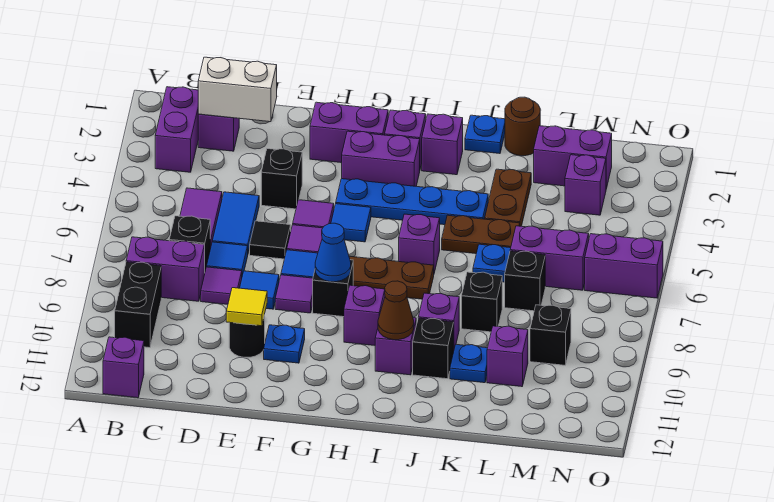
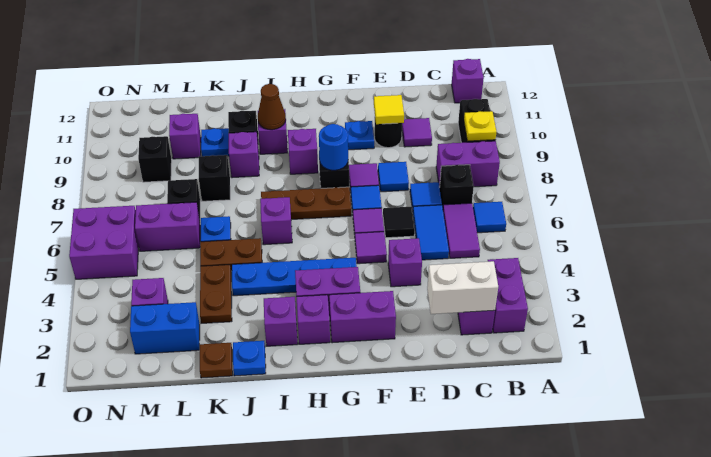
none -> yellow 1x1 plate [464,111,496,141]
purple 1x1 tile [201,267,242,304] -> purple 1x1 tile moved to [402,118,432,147]
black 1x1 brick [261,149,302,209] -> purple 1x1 brick [388,238,422,287]
blue 1x1 tile [331,204,371,242] -> blue 1x1 tile moved to [473,202,506,233]
blue 1x1 cone [315,223,351,282] -> blue 1x1 round brick [319,124,348,170]
brown 1x1 round brick [505,97,540,156] -> brown 1x1 plate [200,343,233,378]
purple 1x2 brick [534,126,612,189] -> blue 1x2 brick [130,302,200,354]
purple 1x2 brick [585,234,663,298] -> purple 2x2 brick [69,206,139,279]

